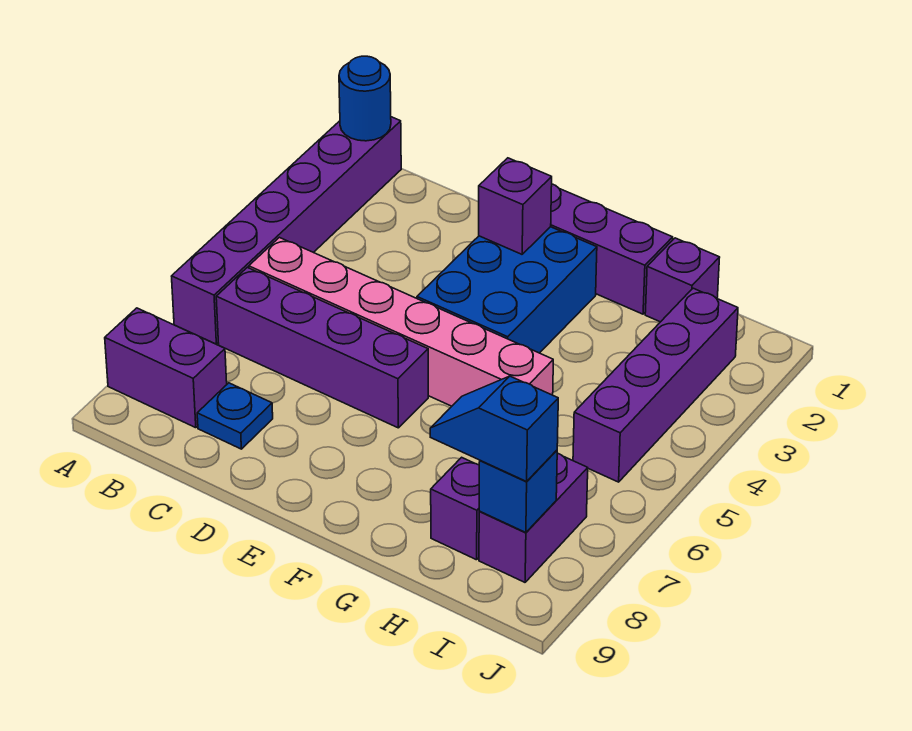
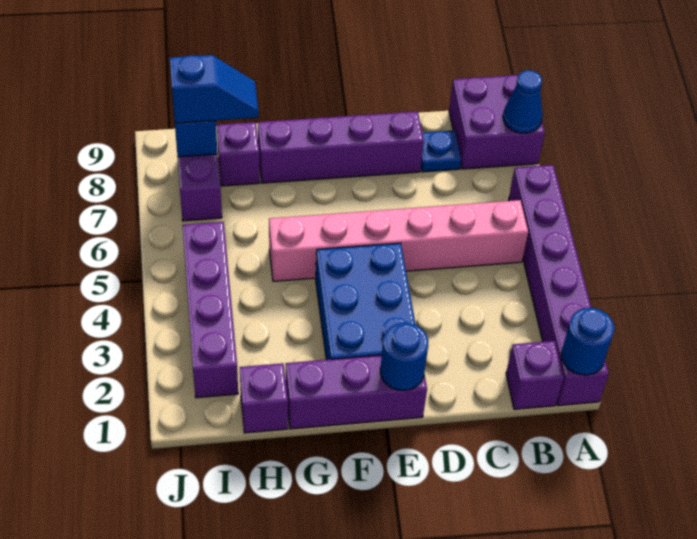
purple 1x2 brick [105,308,227,428] -> purple 2x2 brick [449,75,545,169]
none -> blue 1x1 cone [503,70,543,133]
purple 1x4 brick [216,267,428,428] -> purple 1x4 brick moved to [258,111,424,183]
none -> blue 1x1 round brick [380,323,428,391]
purple 1x1 brick [479,158,552,254] -> purple 1x1 brick moved to [506,341,564,409]

